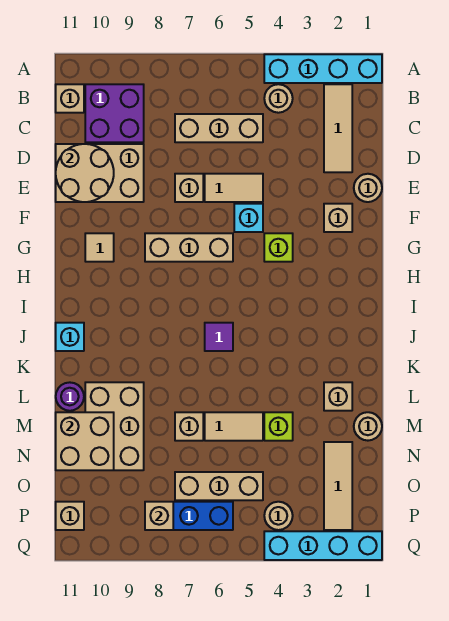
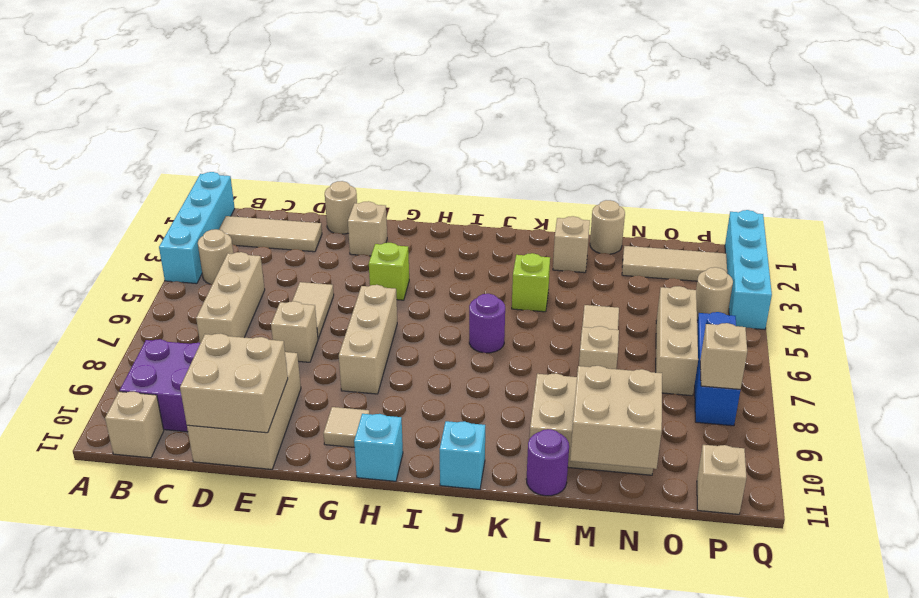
tan 2x2 round brick [56,144,114,202] -> tan 2x2 brick [180,333,288,433]
cyan 1x1 brick [234,204,263,232] -> cyan 1x1 brick moved to [354,414,403,481]
purple 1x1 tile [205,323,233,351] -> purple 1x1 round brick [469,294,505,353]
lime 1x1 brick [264,412,293,441] -> lime 1x1 brick moved to [512,253,550,312]

